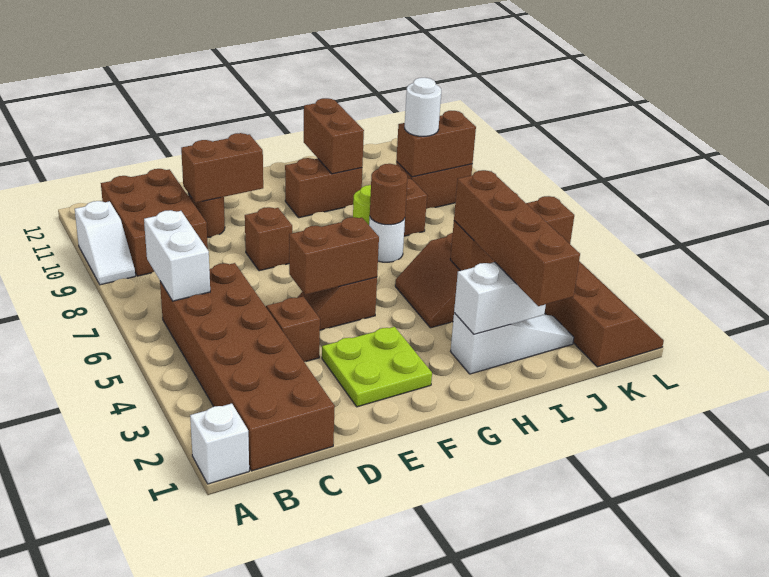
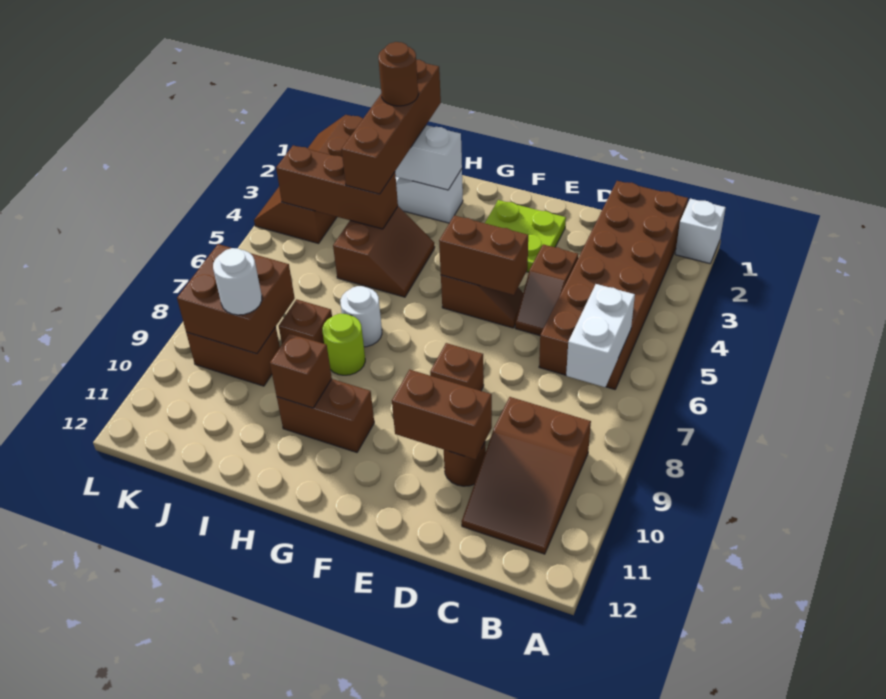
white 1x2 slope [75,201,135,285] -> none
brown 2x3 brick [101,169,208,276] -> brown 2x3 slope [462,397,591,554]
brown 1x1 round brick [370,164,407,225] -> brown 1x1 round brick moved to [378,42,418,106]
brown 1x2 brick [304,98,364,174] -> brown 1x1 brick [270,333,332,408]
brown 1x2 brick [396,111,476,177] -> brown 2x2 brick [177,244,295,354]

